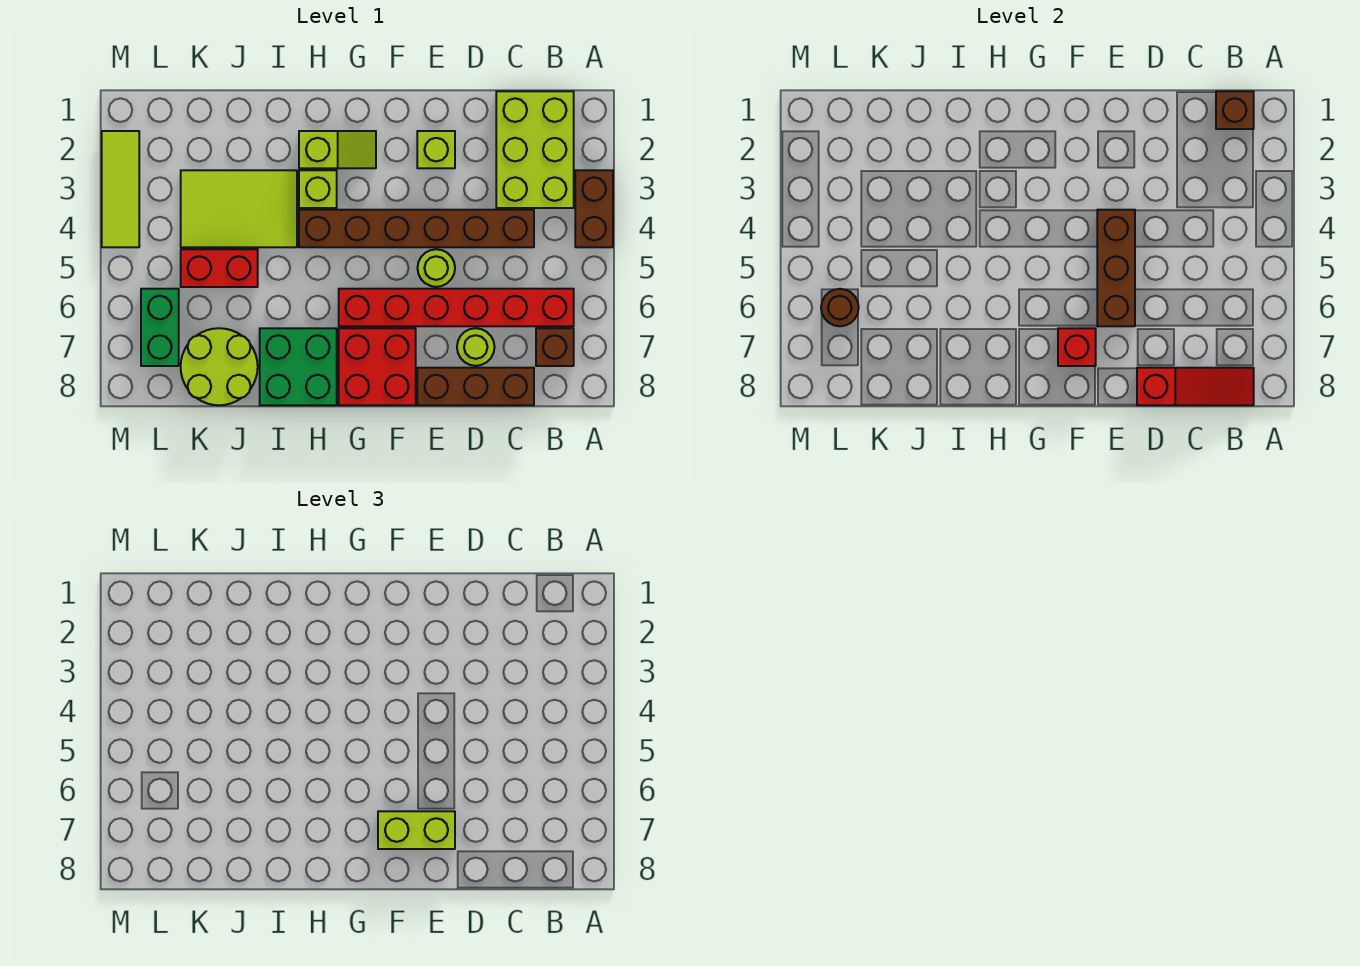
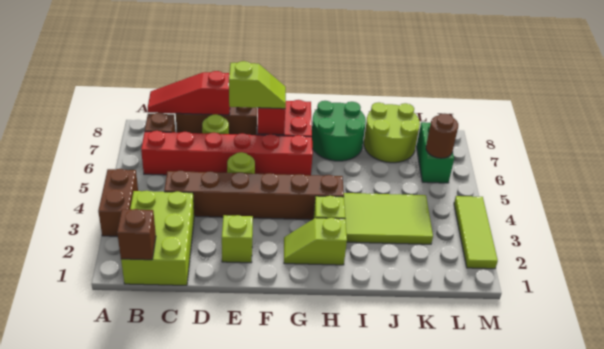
brown 1x3 brick [1097,210,1135,326] -> none
lime 1x2 brick [378,811,455,849] -> lime 1x2 slope [229,61,286,109]
green 2x2 brick [260,328,337,405] -> green 2x2 round brick [312,101,366,161]
red 1x2 brick [181,249,258,287] -> none

